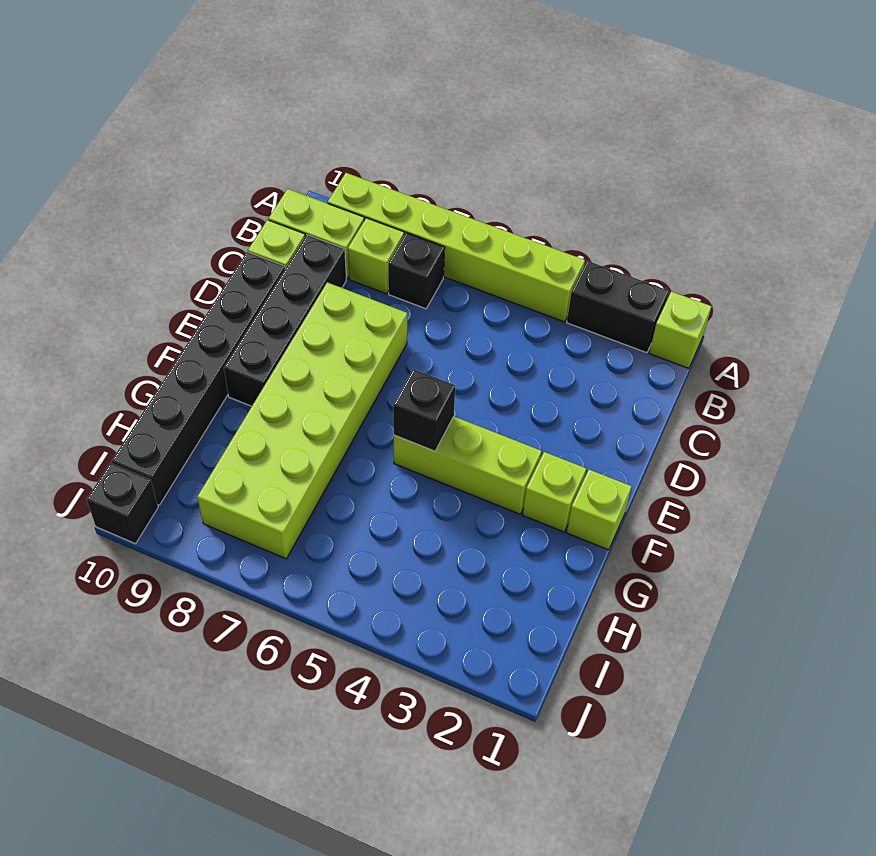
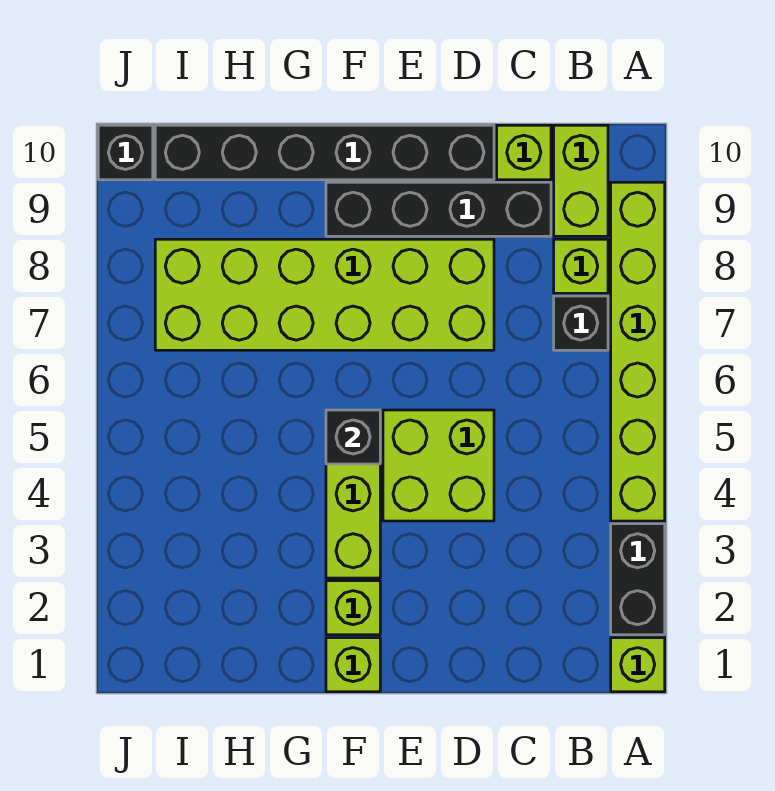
none -> lime 2x2 brick [383,410,494,521]

